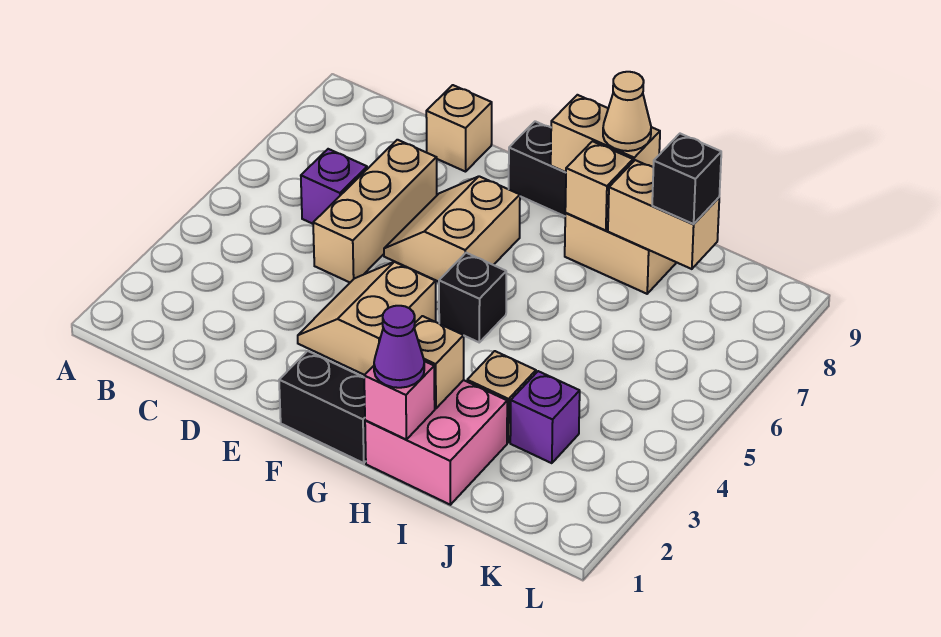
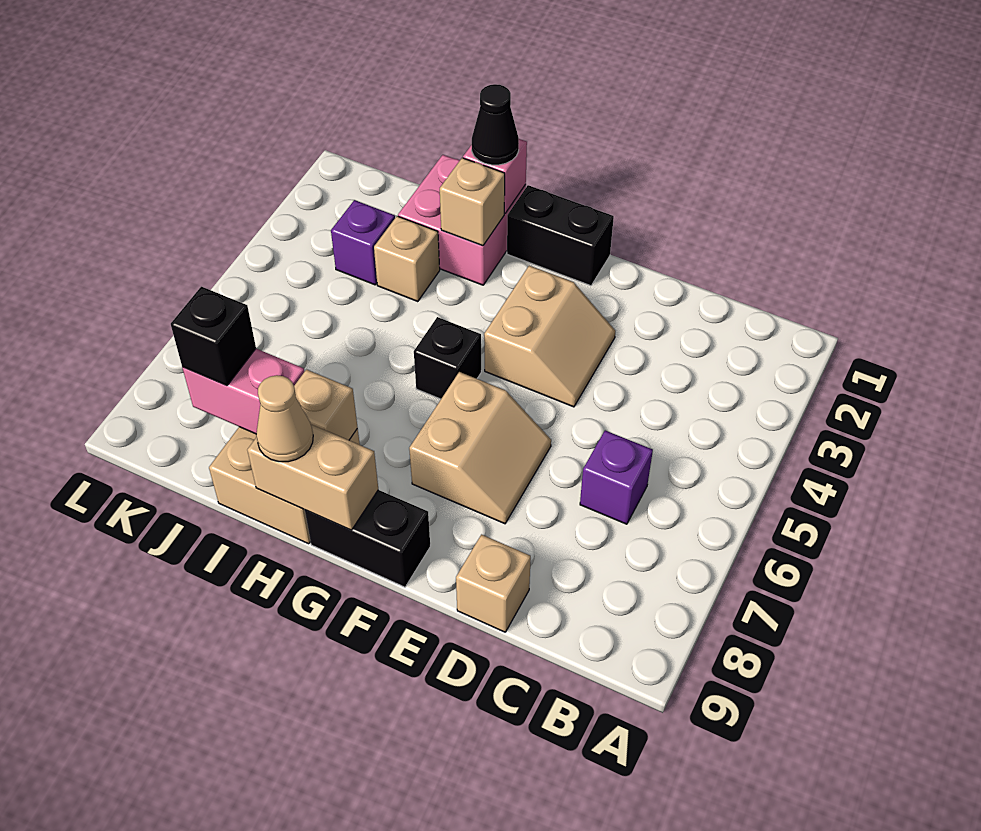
tan 1x3 brick [313,140,437,282] -> none
purple 1x1 cone [374,306,424,388] -> black 1x1 cone [472,84,519,165]
tan 1x2 brick [608,160,719,269] -> pink 1x2 brick [182,349,305,434]

